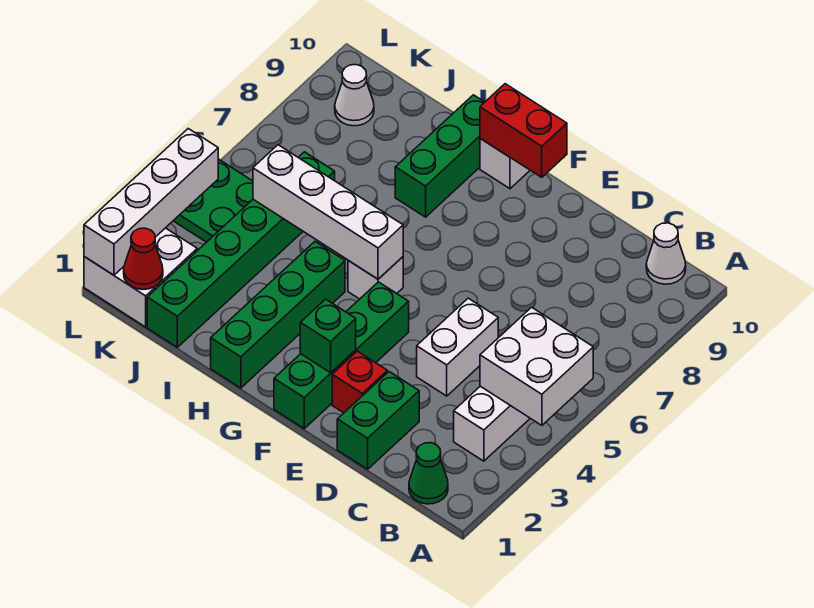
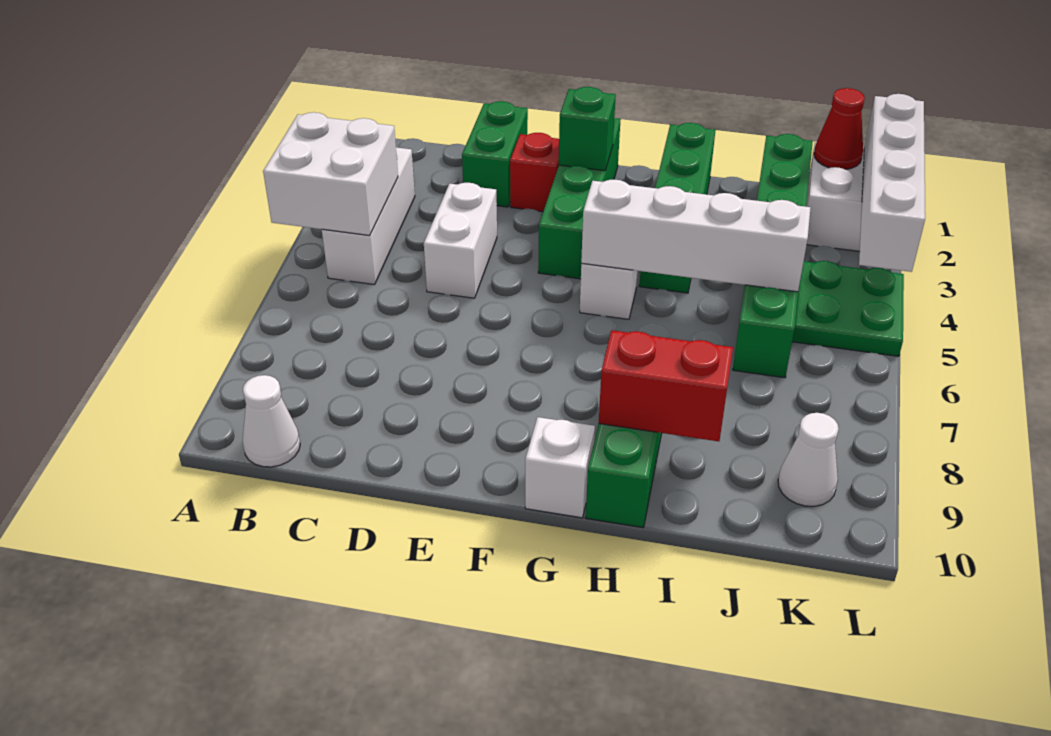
green 1x1 cone [409,443,448,504] -> none
red 1x2 brick [480,84,567,177] -> red 1x2 brick moved to [599,330,733,441]

